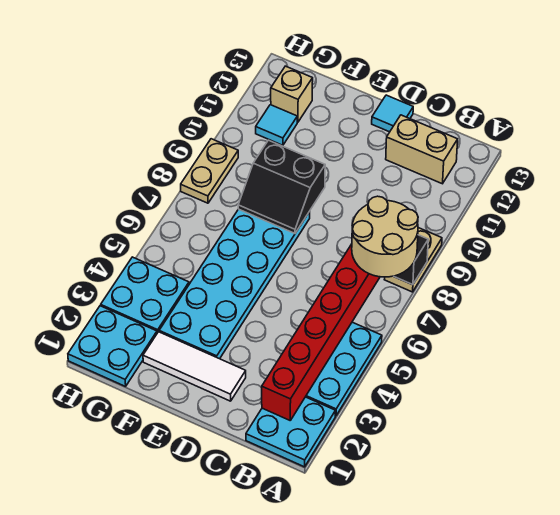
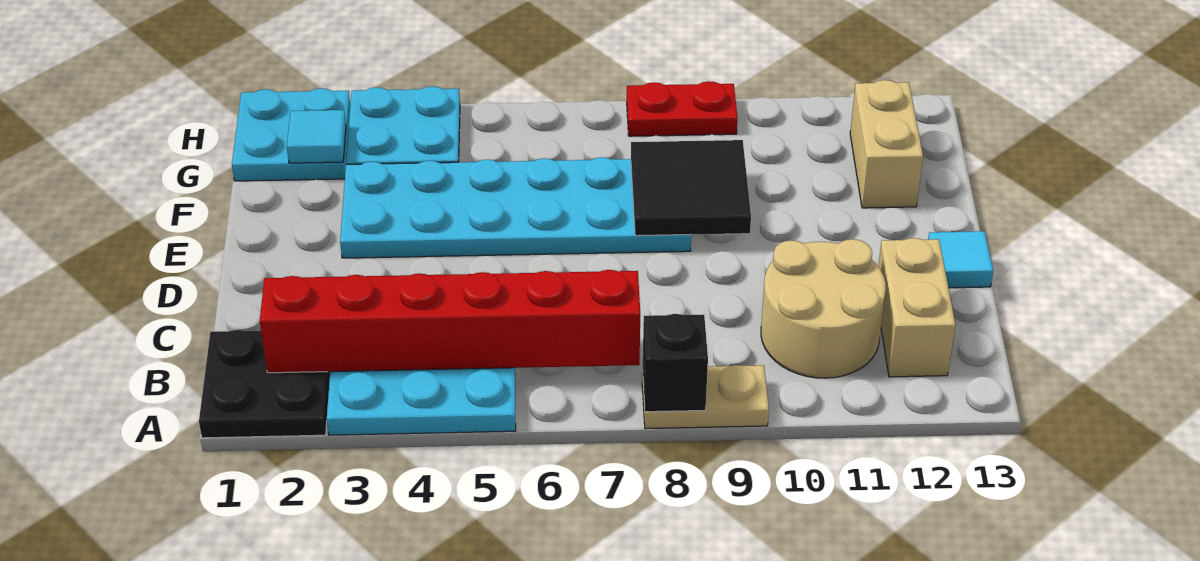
cyan 2x2 plate [246,397,335,467] -> black 2x2 plate [199,330,330,438]
tan 2x2 round brick [352,196,418,277] -> tan 2x2 round brick moved to [761,239,886,378]
white 1x3 tile [143,332,246,401] -> none
black 2x2 slope [238,140,325,233] -> black 2x2 tile [631,140,751,236]
cyan 1x1 tile [256,105,297,145] -> cyan 1x1 tile moved to [287,110,346,163]
tan 1x1 brick [271,66,313,122] -> tan 1x2 brick [850,80,923,208]
tan 1x2 plate [181,139,238,203] -> red 1x2 plate [627,81,738,136]

